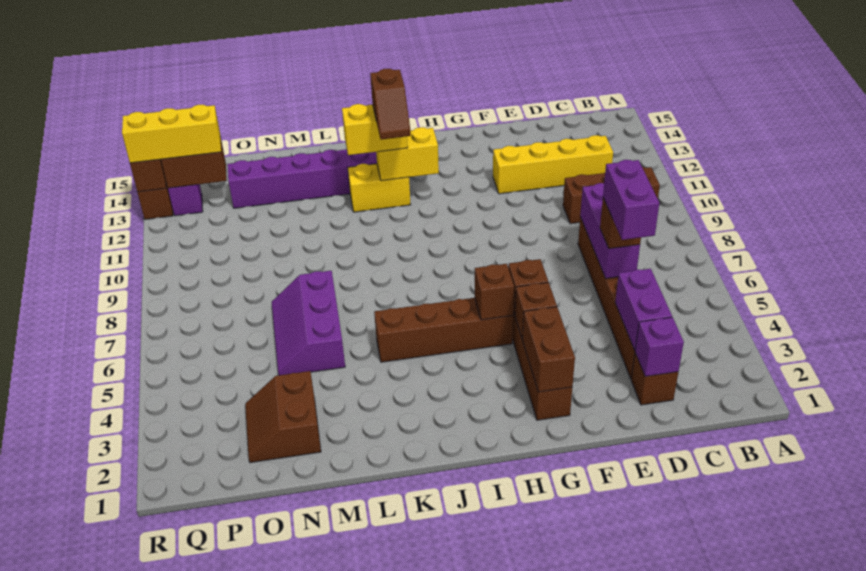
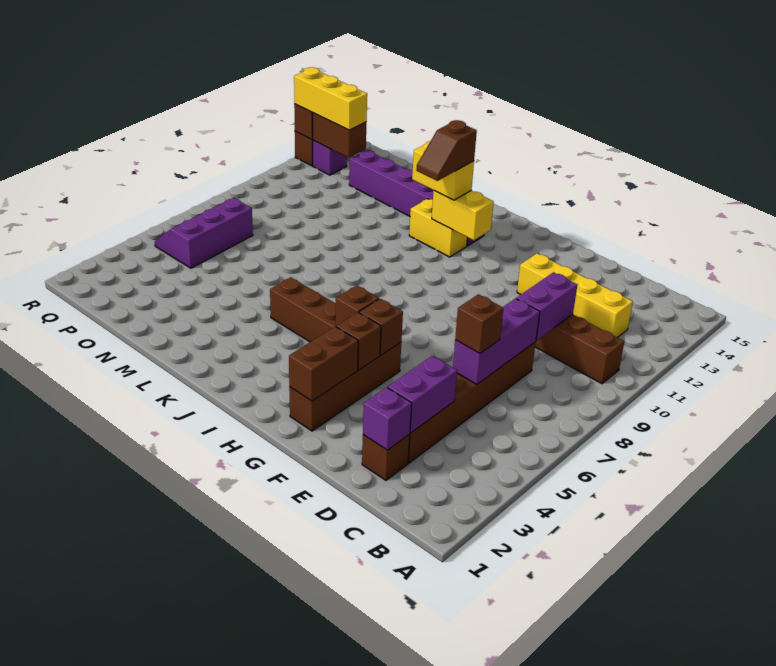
purple 1x2 brick [603,160,659,240] -> purple 1x2 brick moved to [516,272,577,340]
purple 2x3 slope [272,271,345,375] -> purple 2x3 slope moved to [155,198,253,268]
brown 2x2 slope [245,371,321,463] -> none

